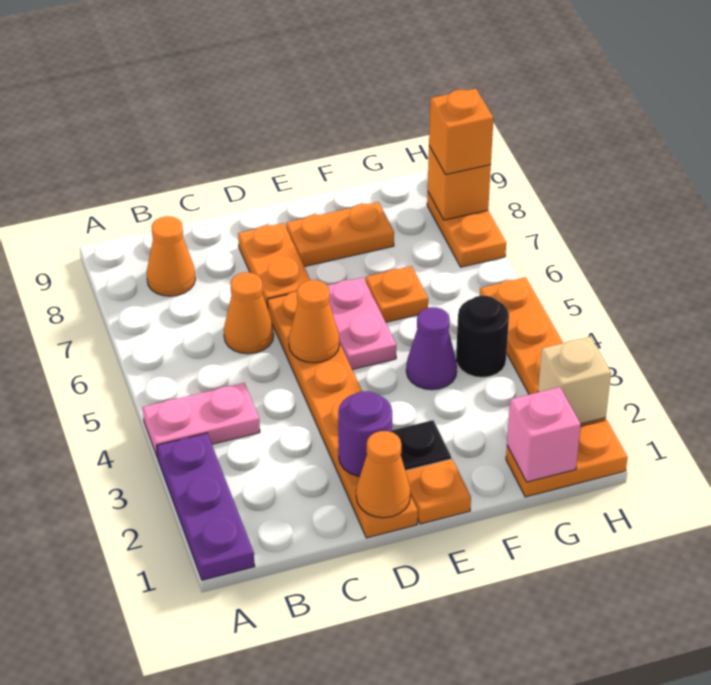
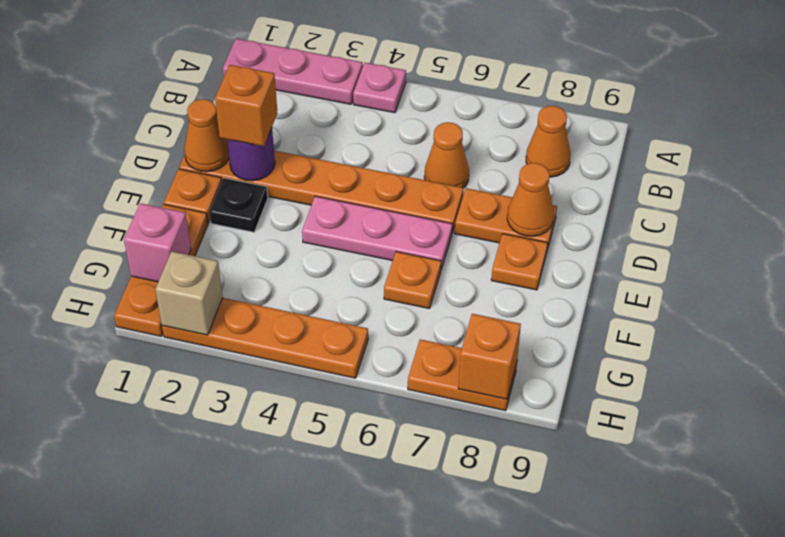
purple 1x3 plate [157,433,255,580] -> pink 1x3 plate [223,39,363,104]
pink 1x2 plate [143,383,260,458] -> pink 1x1 plate [353,63,406,113]
orange 1x1 cone [289,280,339,363] -> orange 1x1 cone moved to [507,163,554,236]
pink 1x2 plate [327,277,396,369] -> pink 1x3 plate [302,196,452,270]
orange 1x2 plate [286,202,394,267] -> orange 1x1 plate [491,234,548,290]
purple 1x1 cone [406,307,457,390] -> none
orange 1x2 plate [506,420,627,497] -> orange 1x3 plate [114,204,208,336]
black 1x1 round brick [456,296,509,378] -> none
orange 1x1 brick [429,88,493,175] -> orange 1x1 brick moved to [215,65,277,146]

